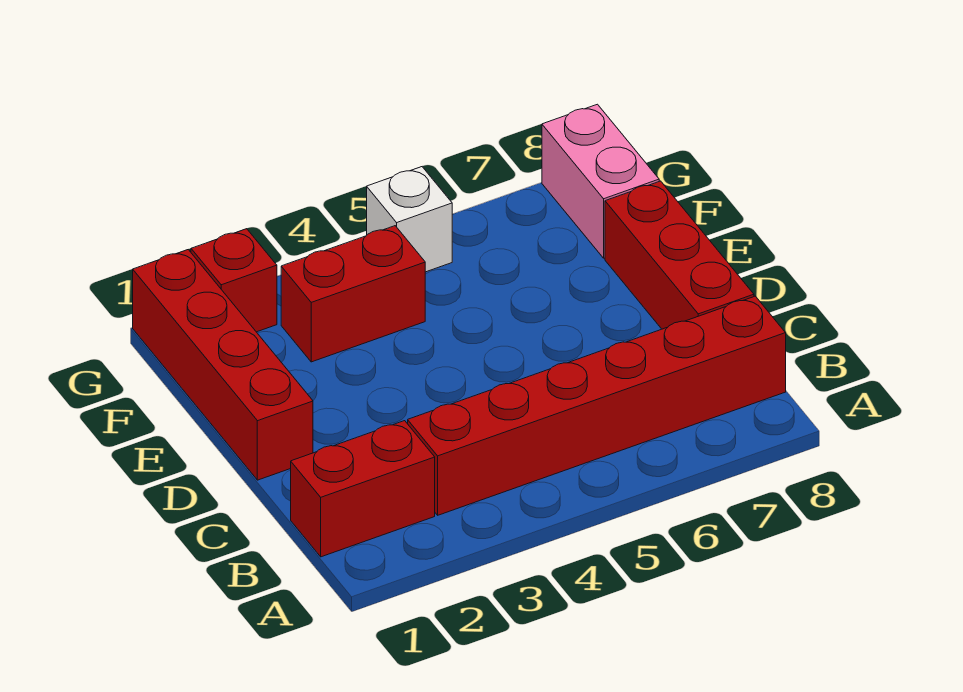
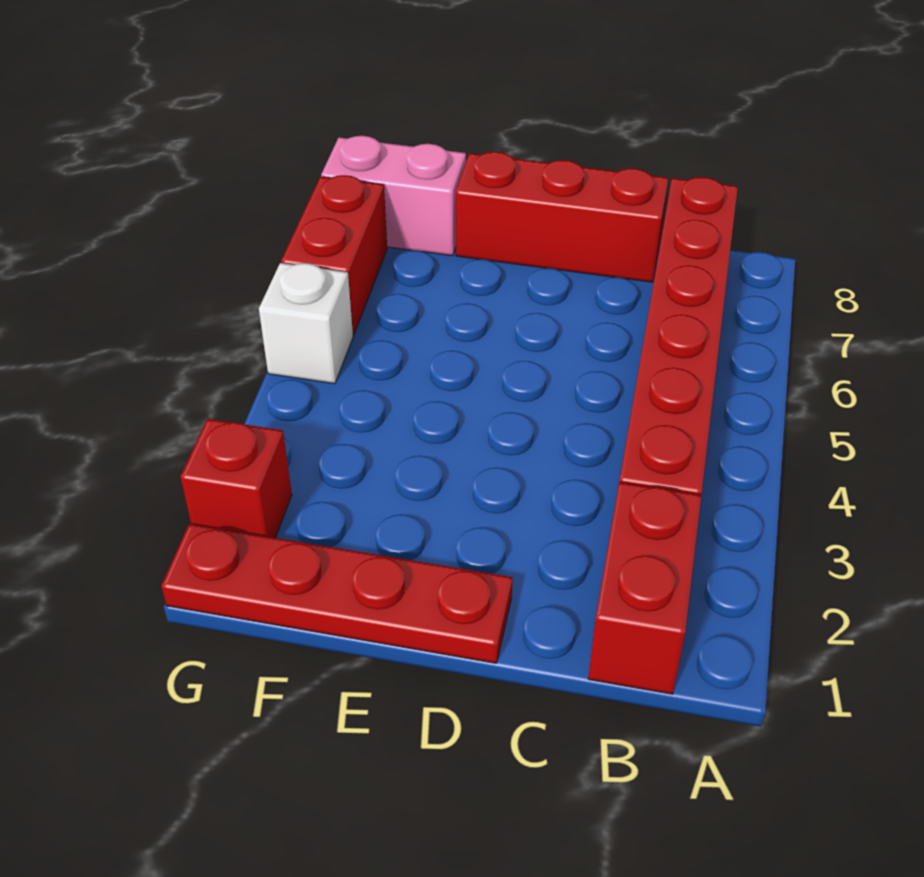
red 1x4 brick [133,250,313,480] -> red 1x4 plate [161,524,513,663]
red 1x2 brick [281,226,425,362] -> red 1x2 brick moved to [281,175,387,335]

